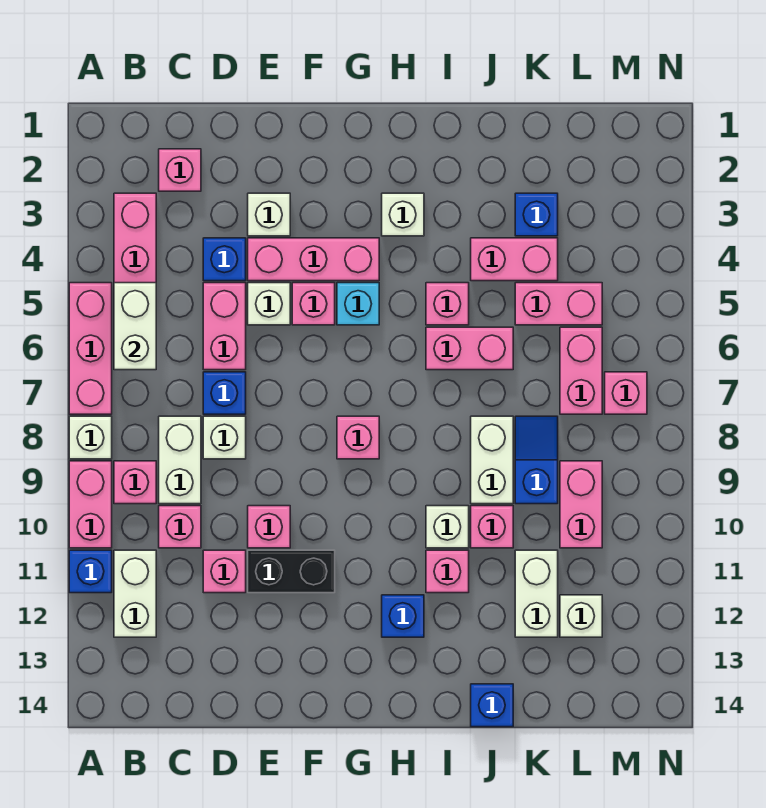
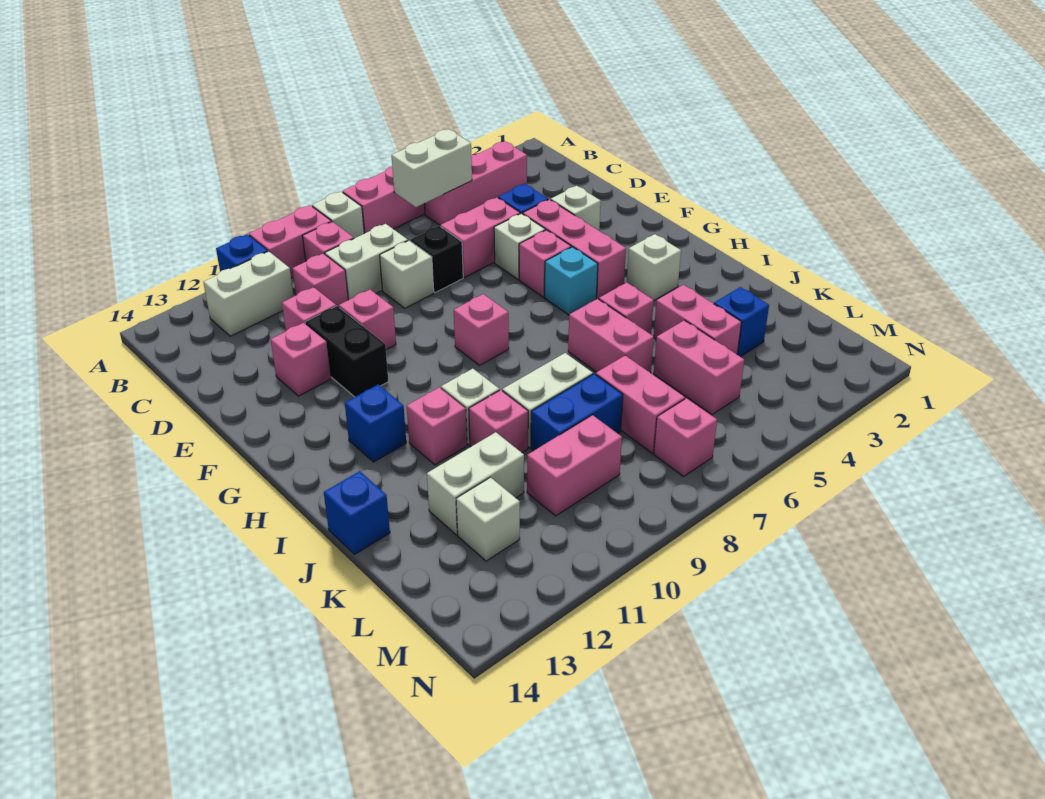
pink 1x1 brick [159,149,201,191] -> pink 1x1 brick moved to [271,323,331,396]
blue 1x1 brick [203,372,246,414] -> black 1x1 brick [410,226,463,293]
blue 1x2 slope [515,416,558,504] -> blue 1x2 brick [531,374,623,451]
pink 1x2 brick [560,327,602,414] -> pink 1x2 brick turned to [596,356,685,453]

